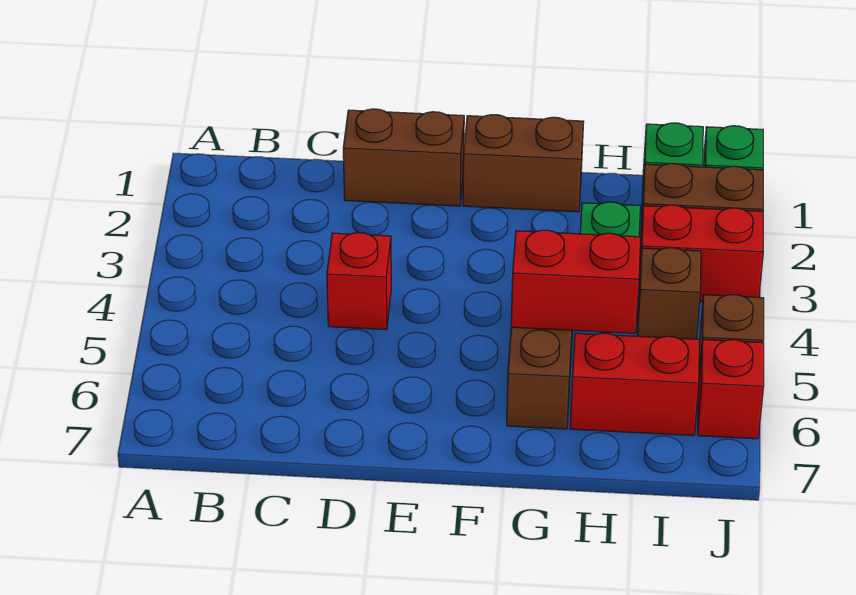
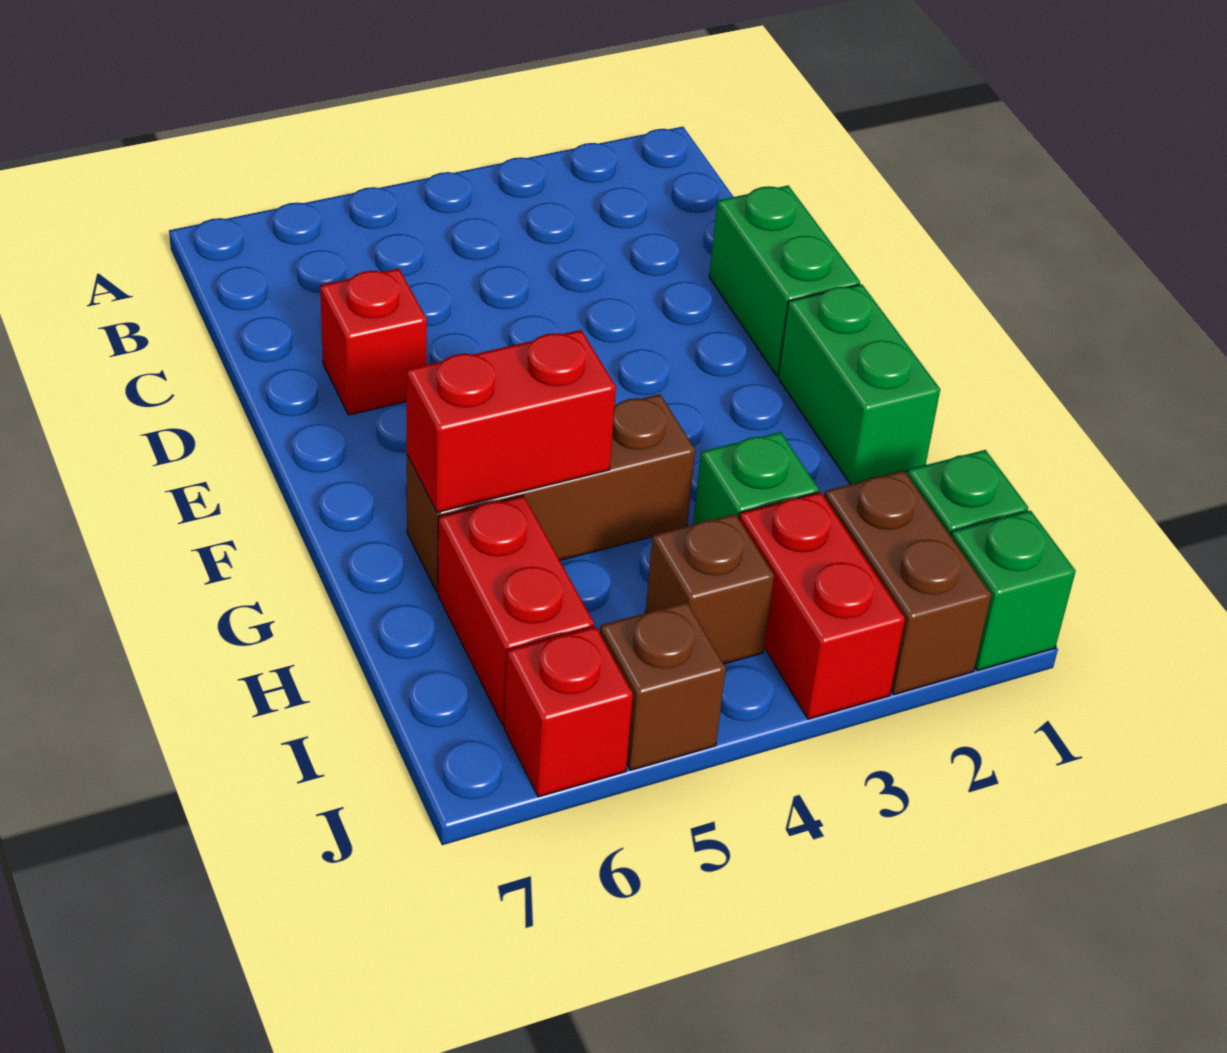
brown 1x2 brick [343,109,464,206] -> green 1x2 brick [709,186,860,376]
red 1x1 brick [327,233,391,330] -> red 1x1 brick moved to [320,269,427,415]
brown 1x2 brick [463,115,584,212] -> green 1x2 brick [778,284,940,484]
red 1x2 brick [511,230,641,333] -> red 1x2 brick turned to [406,330,616,512]

